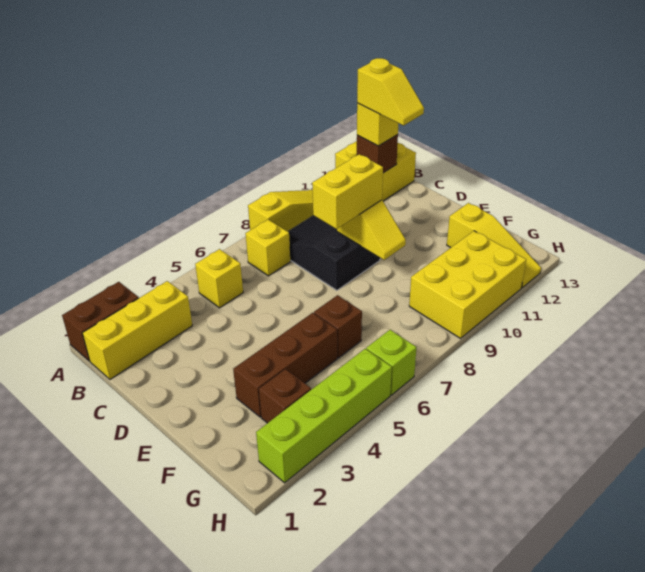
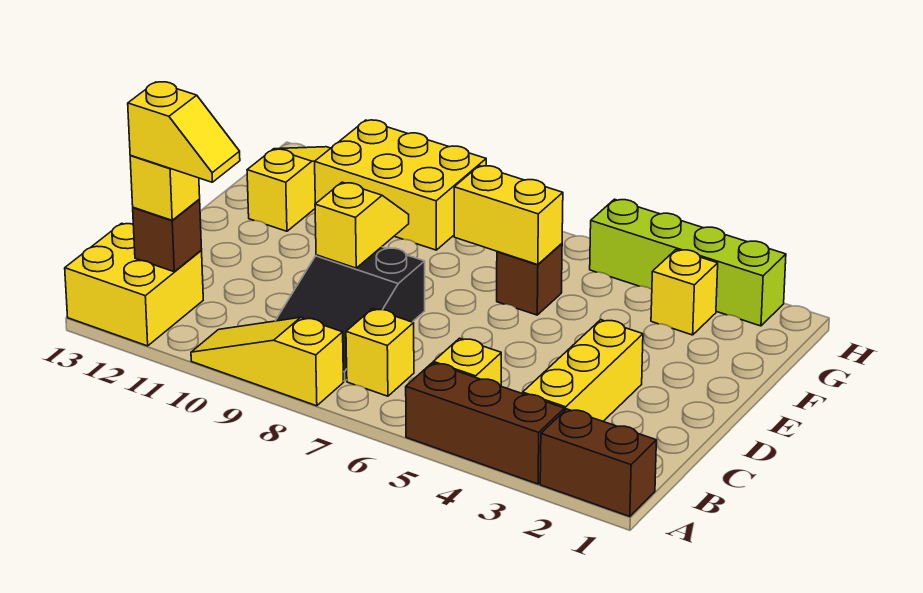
yellow 1x3 brick [83,281,192,379] -> yellow 1x3 brick turned to [523,320,643,421]
yellow 1x2 slope [357,58,424,126] -> yellow 1x2 slope turned to [128,82,240,182]
yellow 1x2 brick [312,154,383,229] -> yellow 1x2 brick moved to [454,166,563,265]
brown 1x3 brick [233,313,337,417] -> brown 1x3 brick moved to [406,363,564,484]
brown 1x1 brick [259,369,311,423] -> yellow 1x1 brick [651,250,718,335]
lime 1x1 brick [366,330,416,395] -> none

